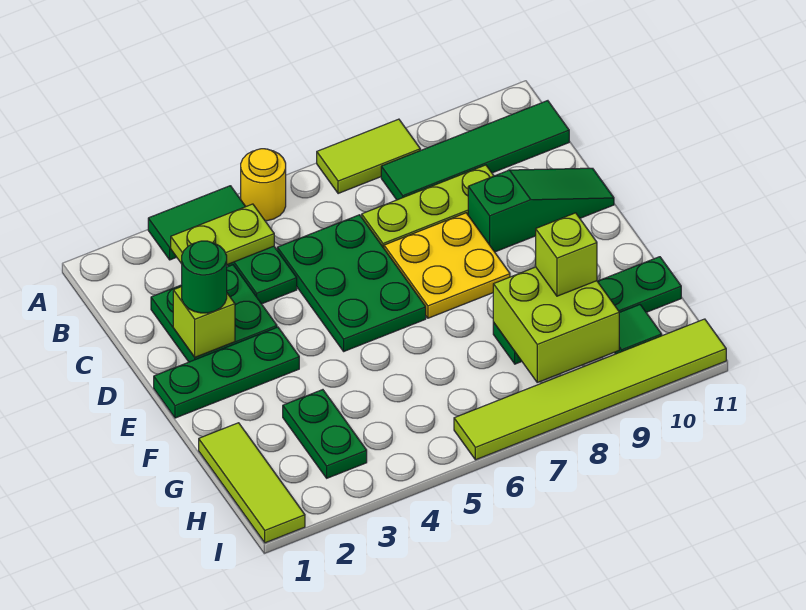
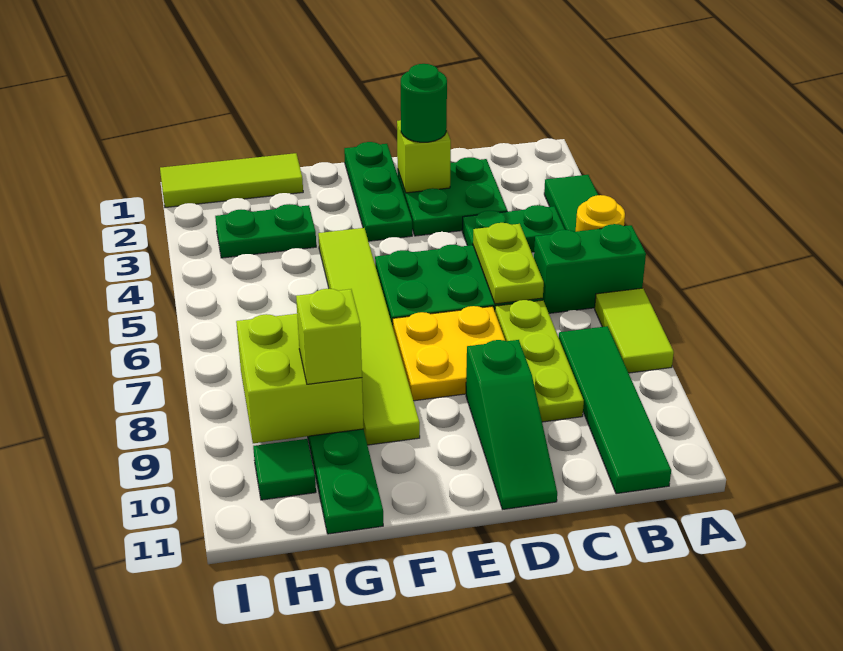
none -> green 1x2 brick [534,224,646,313]
lime 1x2 plate [171,204,274,265] -> lime 1x2 plate moved to [473,223,544,304]
lime 1x6 tile [454,319,726,460] -> lime 1x6 tile moved to [318,228,420,445]

